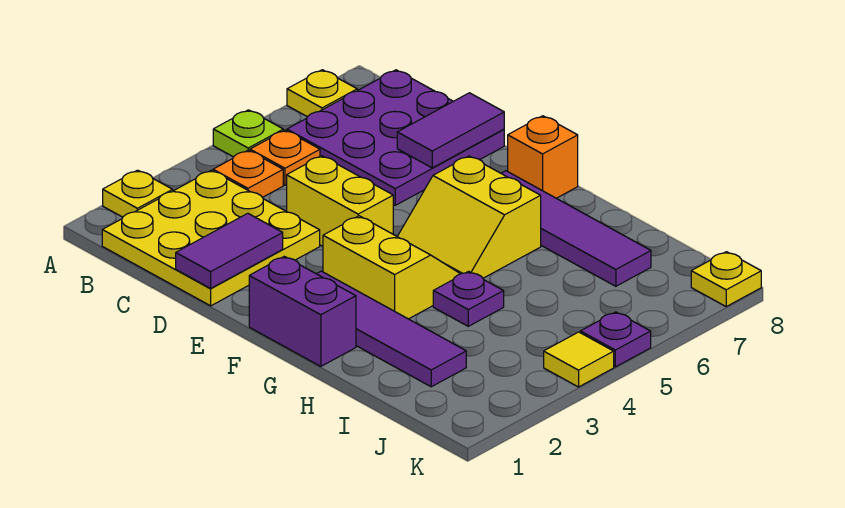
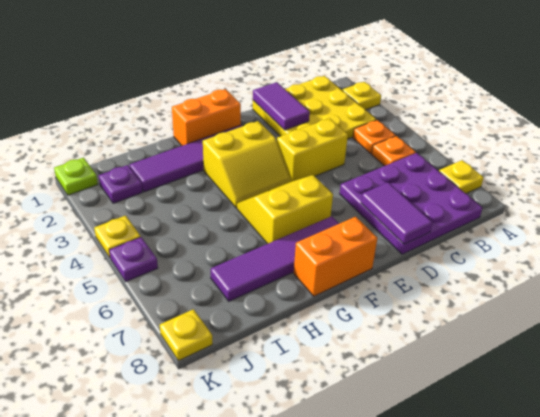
lime 1x1 plate [213,110,283,157] -> lime 1x1 plate moved to [54,158,98,195]
purple 1x2 brick [249,256,356,366] -> orange 1x2 brick [172,89,241,146]
orange 1x1 brick [508,116,578,198] -> orange 1x2 brick [294,217,377,296]
purple 1x1 plate [433,271,504,326] -> purple 1x1 plate moved to [99,165,143,203]
yellow 1x1 tile [544,332,614,387] -> yellow 1x1 plate [94,216,141,258]

